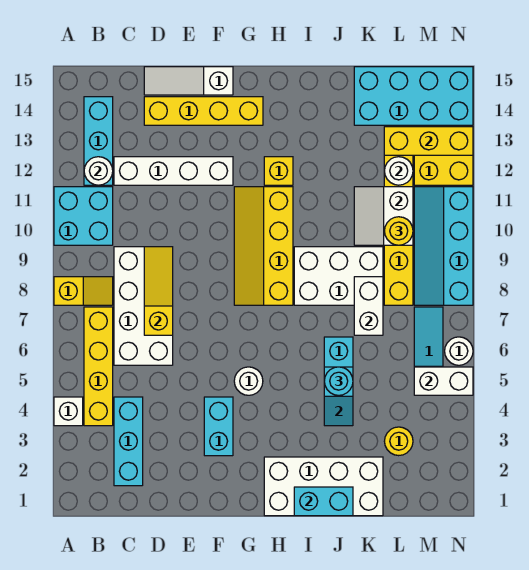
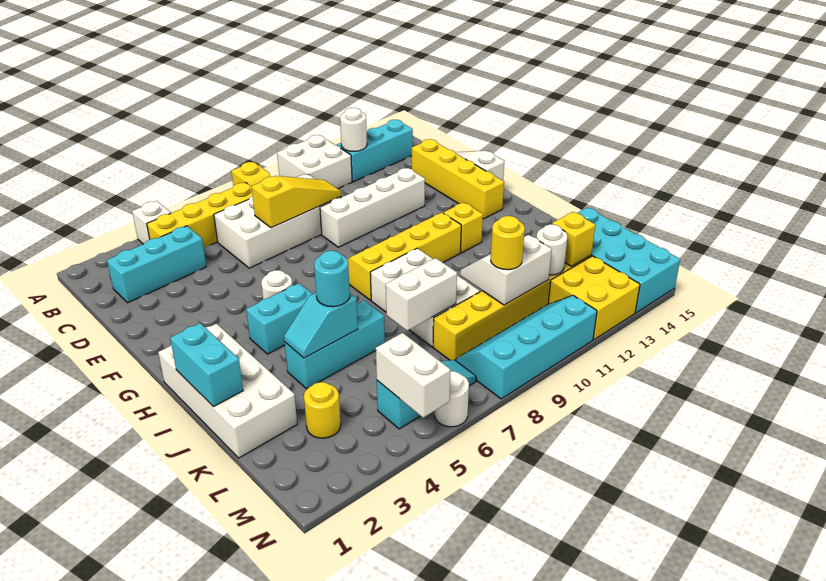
cyan 2x2 brick [54,187,113,245] -> white 2x2 brick [277,135,352,189]
white 1x4 brick [114,157,233,185] -> white 1x4 brick turned to [320,168,425,247]
cyan 1x2 brick [204,397,233,456] -> cyan 1x2 brick moved to [246,283,312,354]
yellow 1x3 brick [384,127,473,155] -> yellow 1x1 brick [552,212,595,266]

